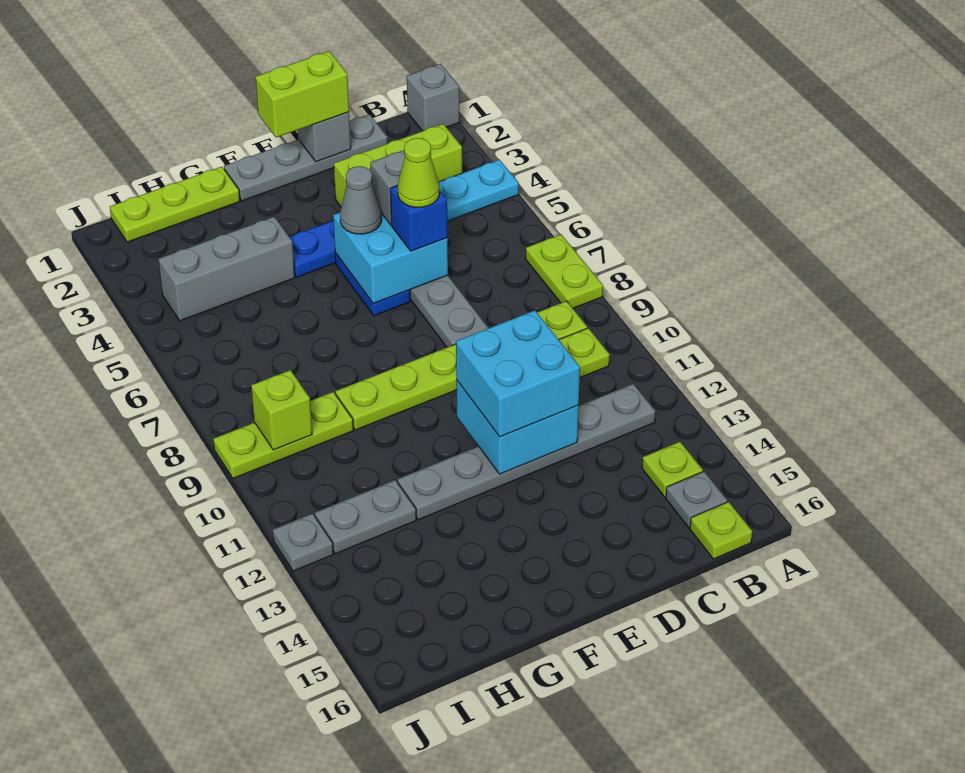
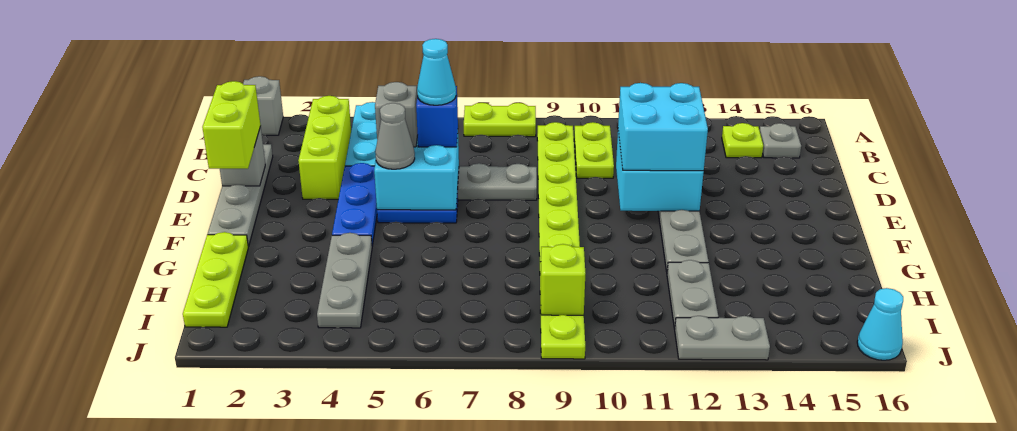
lime 1x1 plate [690,502,752,559] -> none
lime 1x1 cone [398,138,439,207] -> cyan 1x1 cone [417,39,456,105]
grey 1x3 brick [159,217,295,321] -> grey 1x3 plate [317,233,372,328]
grey 1x1 plate [273,513,333,571] -> grey 1x2 plate [675,316,770,360]
none -> cyan 1x1 cone [857,288,903,360]

